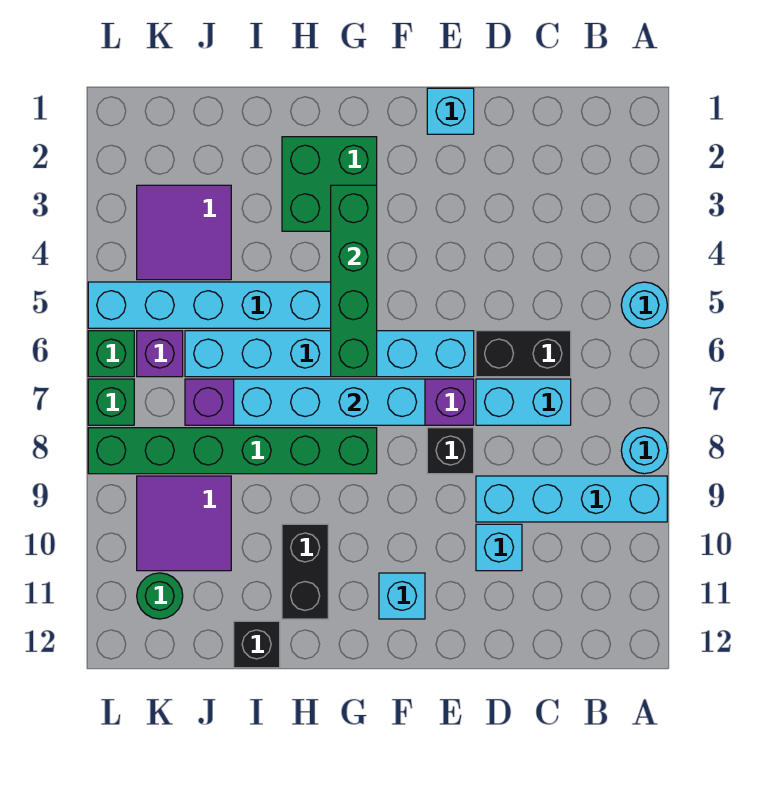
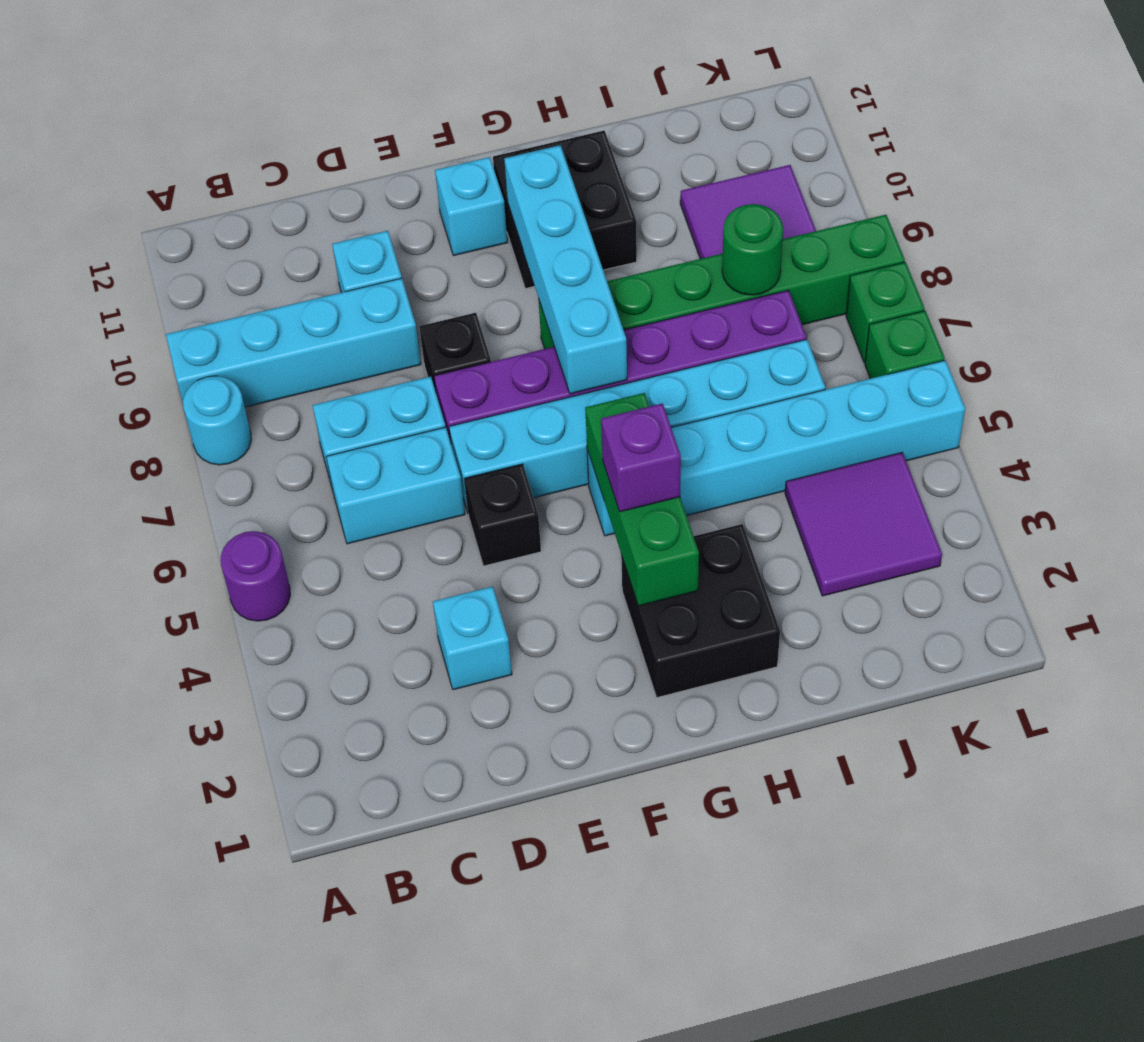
cyan 1x1 round brick [621,282,667,328] -> purple 1x1 round brick [221,531,290,621]
black 1x2 brick [476,331,571,377] -> cyan 1x2 brick [326,427,465,544]
cyan 1x1 brick [427,88,474,134] -> cyan 1x1 brick moved to [433,586,512,690]
cyan 1x4 brick [234,379,425,425] -> cyan 1x4 brick turned to [504,145,627,394]
green 2x2 brick [282,137,377,231] -> black 2x2 brick [621,524,780,698]
green 1x4 brick [331,185,377,377] -> green 1x3 brick [585,393,699,606]
black 1x2 brick [282,524,328,619] -> black 2x2 brick [493,131,637,289]
black 1x1 brick [234,621,280,668] -> black 1x1 brick moved to [464,464,541,566]
purple 1x1 brick [137,331,183,377] -> purple 1x1 brick moved to [601,403,681,512]
green 1x1 round brick [137,573,183,619] -> green 1x1 round brick moved to [722,204,783,295]

